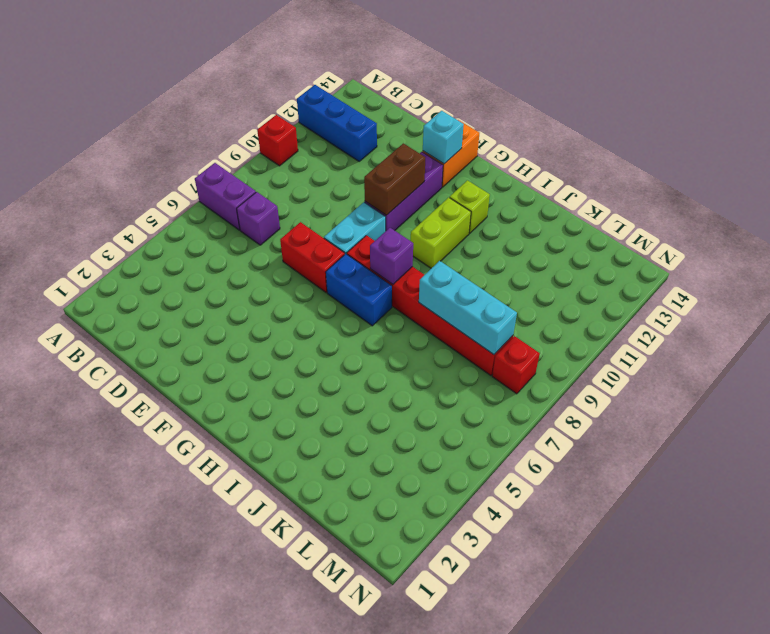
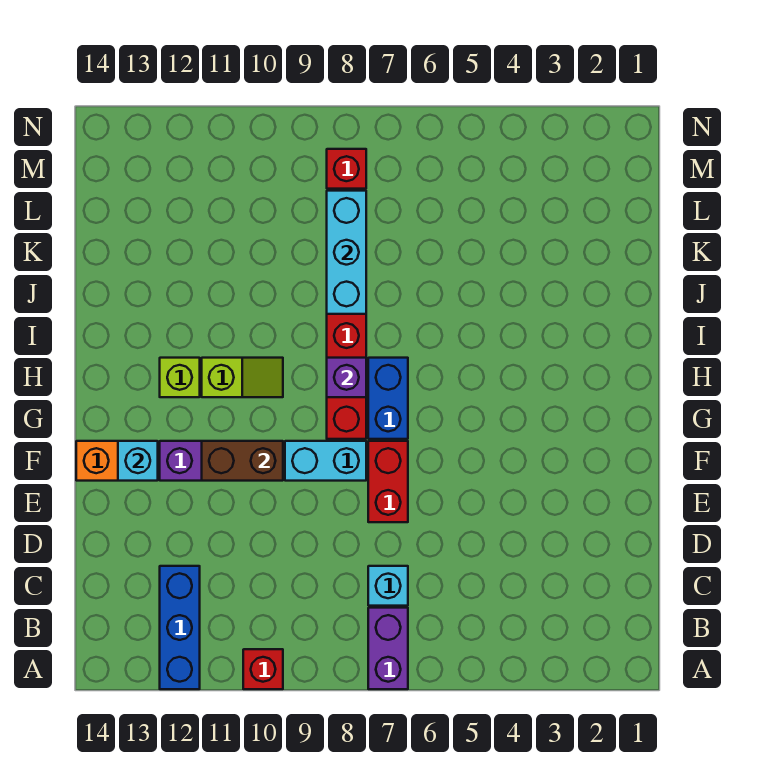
purple 1x1 brick [237,192,280,245] -> cyan 1x1 brick [368,566,408,606]
lime 1x2 brick [411,198,471,268] -> lime 1x2 slope [202,358,283,397]

